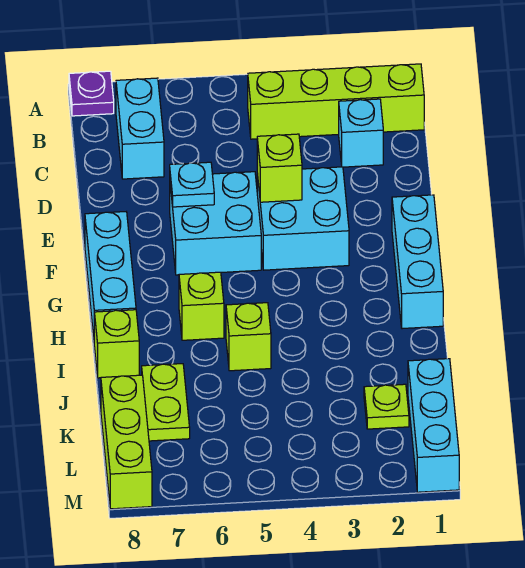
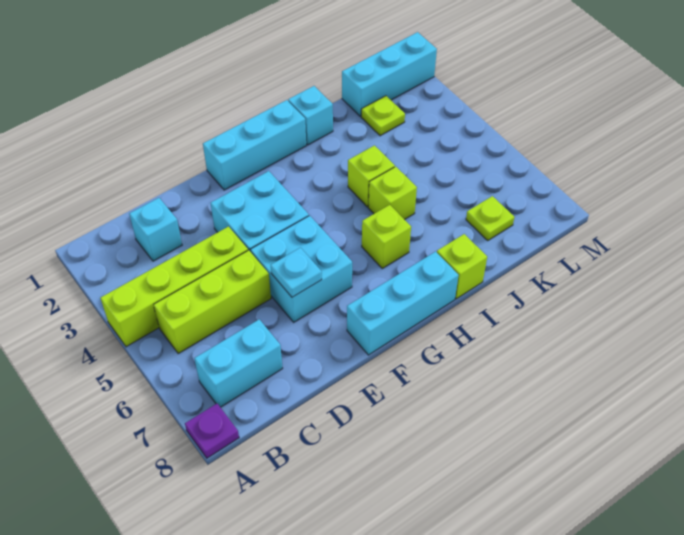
lime 1x4 brick [248,64,424,139] -> lime 1x4 brick turned to [101,227,248,347]
lime 1x1 brick [257,134,302,202] -> lime 1x1 brick moved to [348,145,395,207]
none -> cyan 1x1 brick [288,86,333,145]
lime 1x2 plate [142,364,190,441] -> lime 1x1 plate [466,196,514,240]
lime 1x3 brick [101,375,152,509] -> lime 1x3 brick moved to [153,250,271,354]

